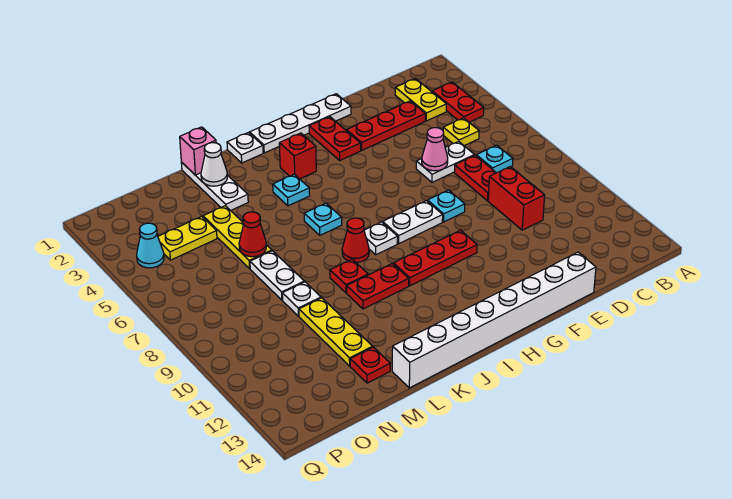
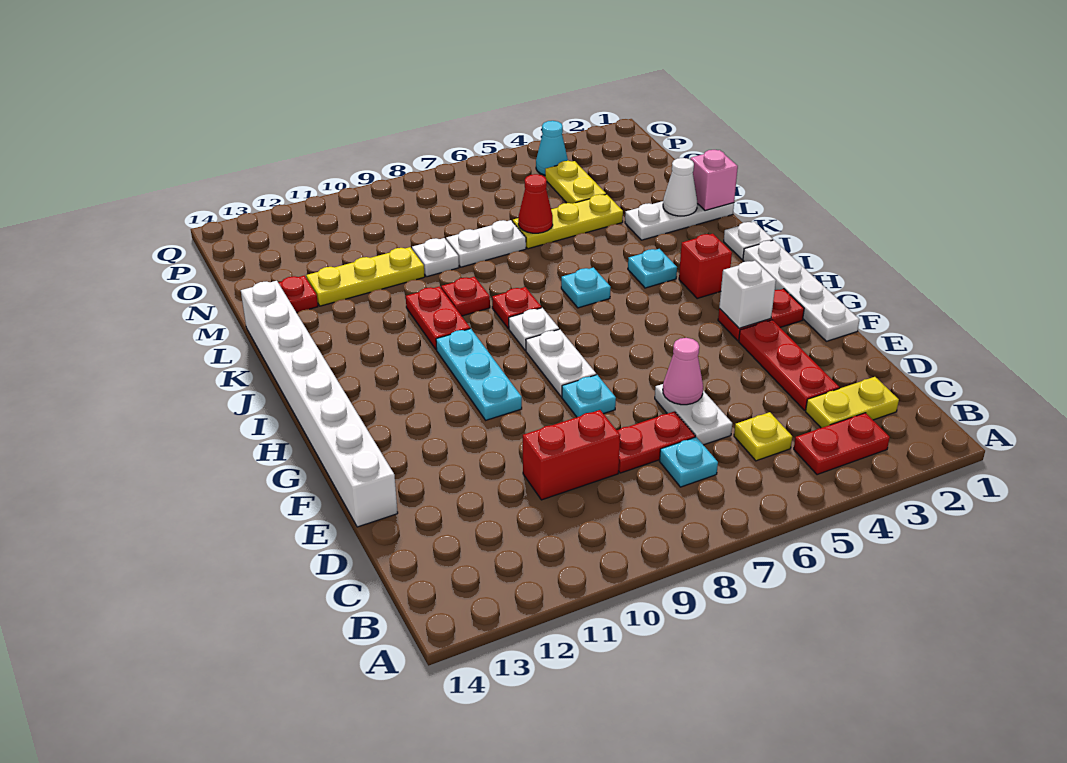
none -> white 1x1 brick [719,261,776,328]
red 1x3 plate [393,230,477,286] -> cyan 1x3 plate [436,329,522,420]
red 1x1 cone [342,218,369,262] -> red 1x1 plate [492,287,542,328]

